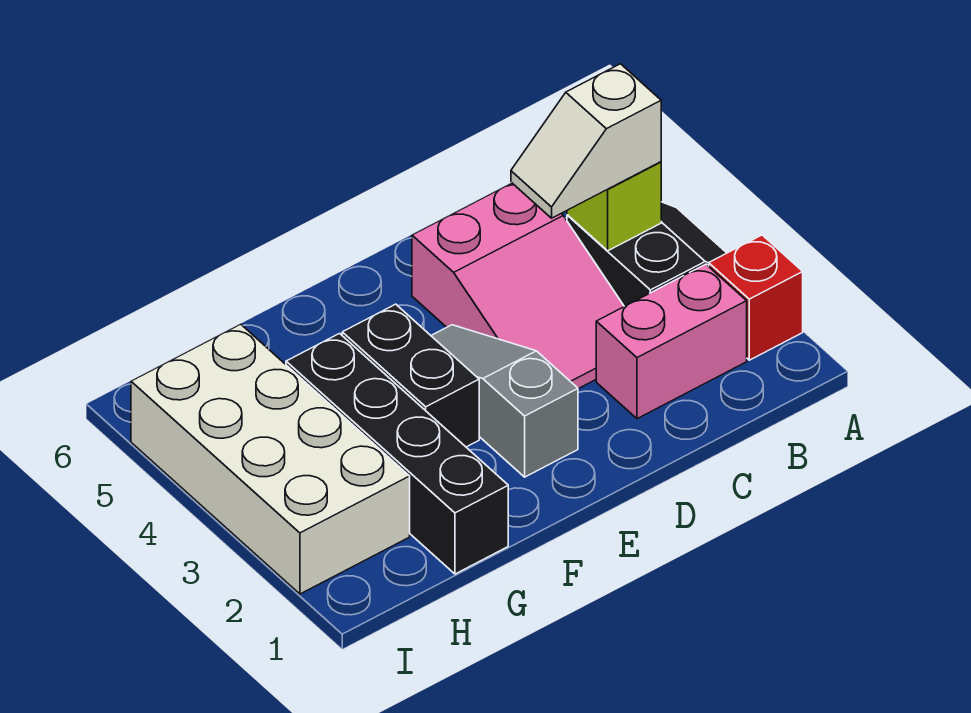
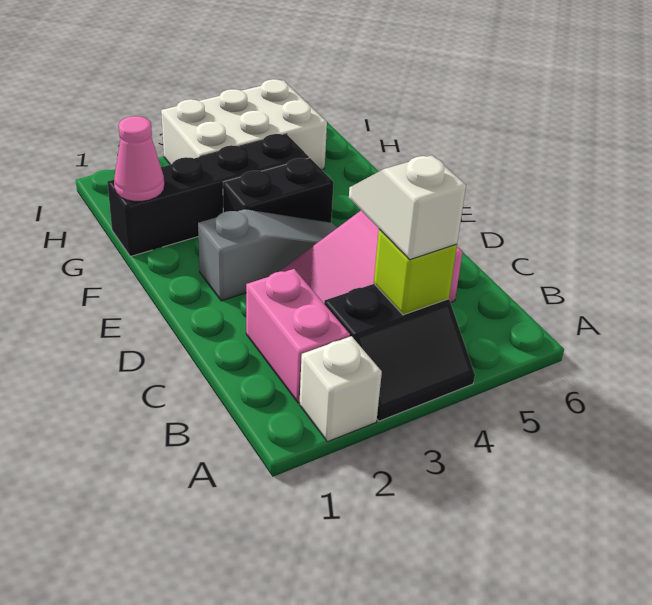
red 1x1 brick [709,235,803,360] -> white 1x1 brick [299,336,382,442]
none -> pink 1x1 cone [114,116,164,201]
white 2x4 brick [131,324,410,594] -> white 2x3 brick [161,79,327,169]

